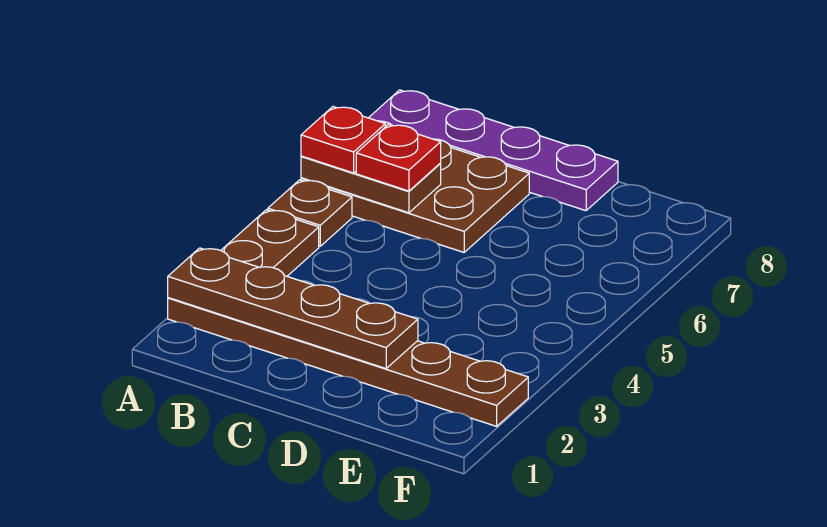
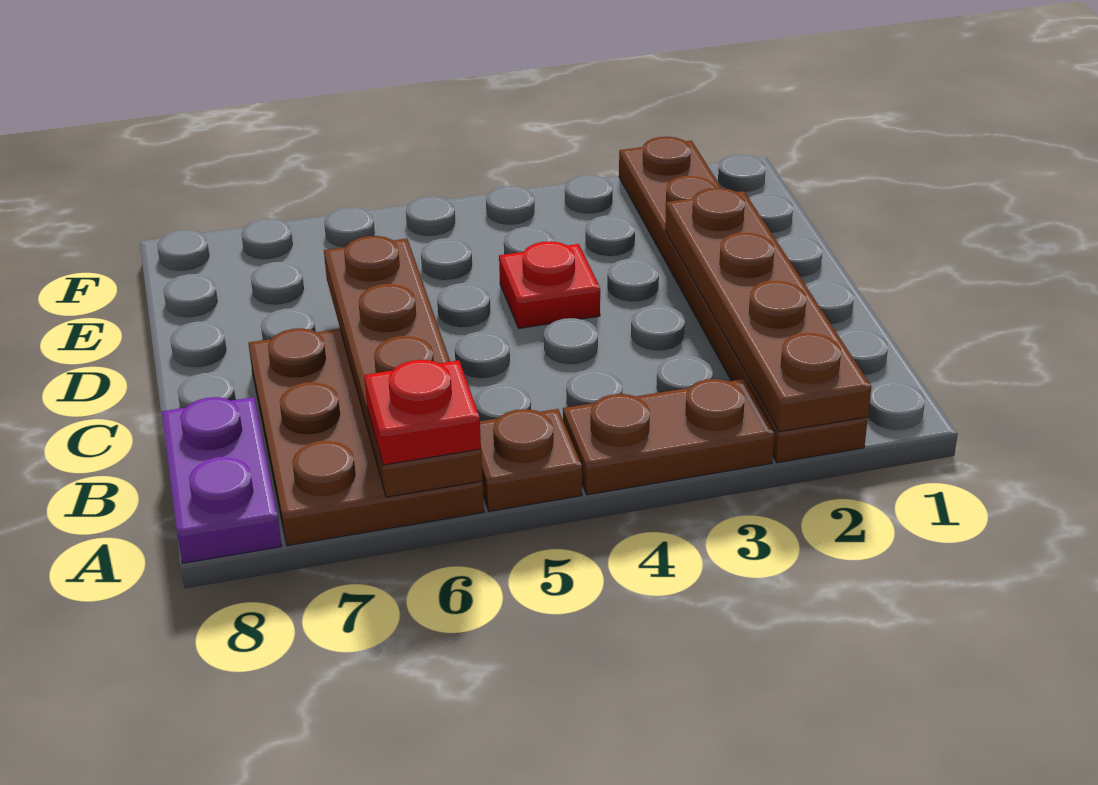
brown 1x2 plate [301,156,441,213] -> brown 1x4 plate [324,236,482,497]
purple 1x4 plate [369,90,618,211] -> purple 1x2 plate [162,397,282,563]
red 1x1 plate [356,125,441,191] -> red 1x1 plate moved to [499,241,600,328]

